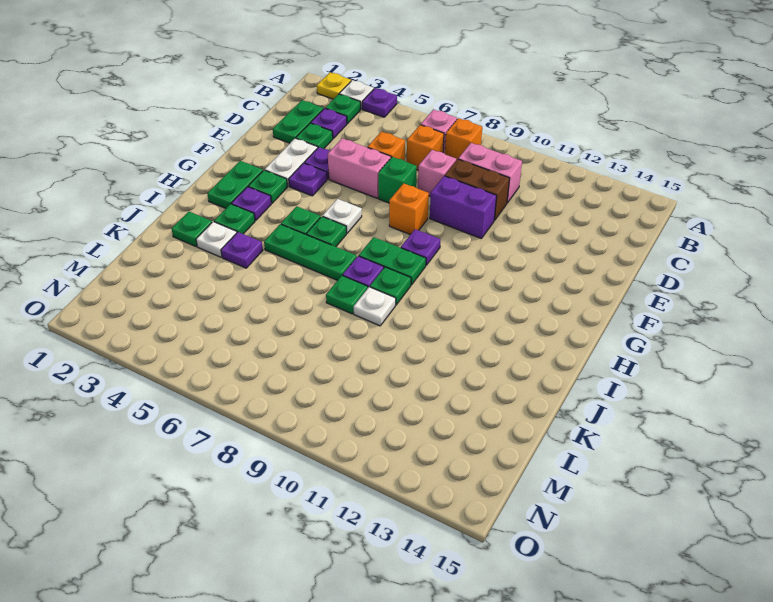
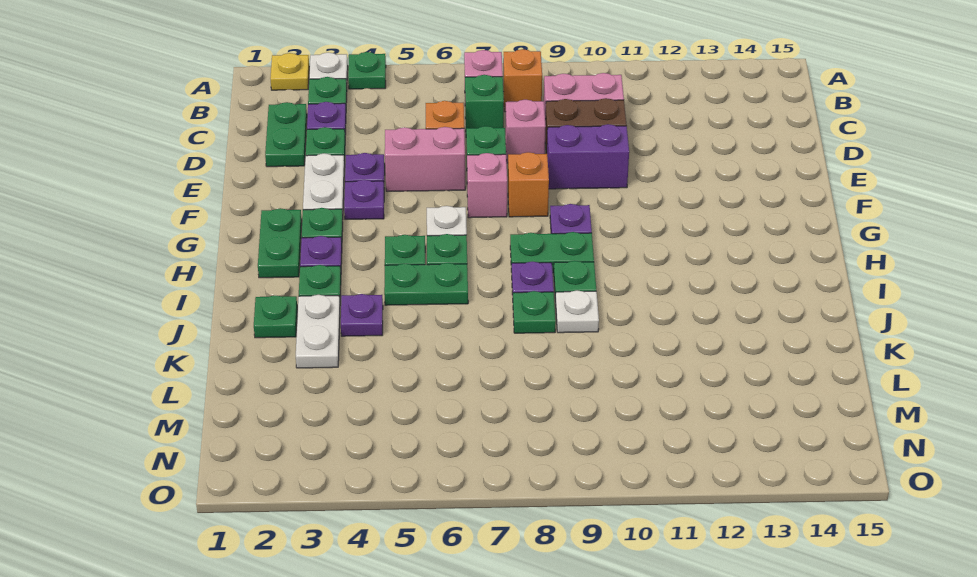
purple 1x1 plate [362,88,397,117] -> green 1x1 plate [348,52,386,89]
orange 1x1 brick [407,125,444,170] -> green 1x1 brick [465,75,504,129]
none -> pink 1x1 brick [467,153,507,218]
green 1x3 plate [264,224,357,280] -> green 1x2 plate [384,263,468,305]
white 1x1 plate [196,222,237,257] -> white 1x2 plate [296,295,340,368]

